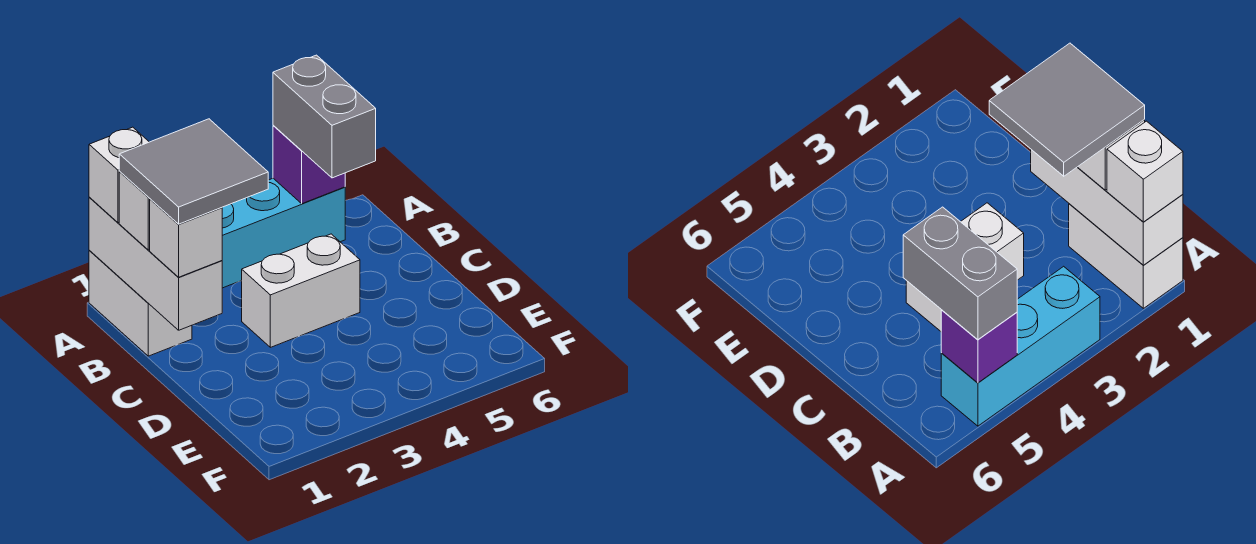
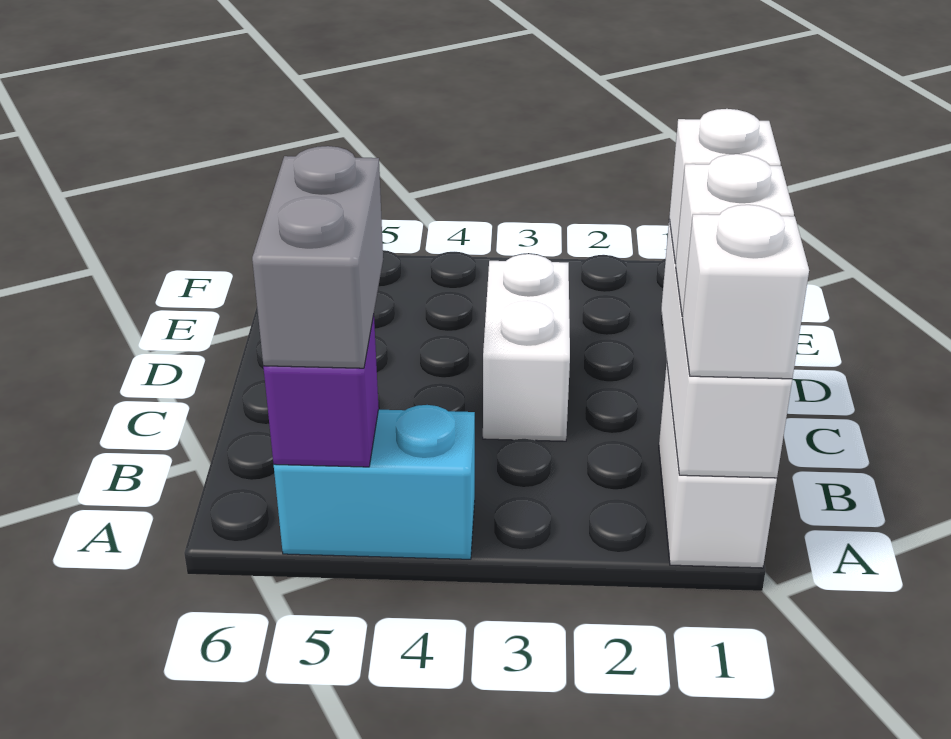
cyan 1x3 brick [222,178,345,288] -> cyan 1x2 brick [274,405,475,559]
grey 2x2 tile [119,119,268,224] -> none
white 1x2 brick [242,234,360,347] -> white 1x2 brick turned to [483,254,570,441]

